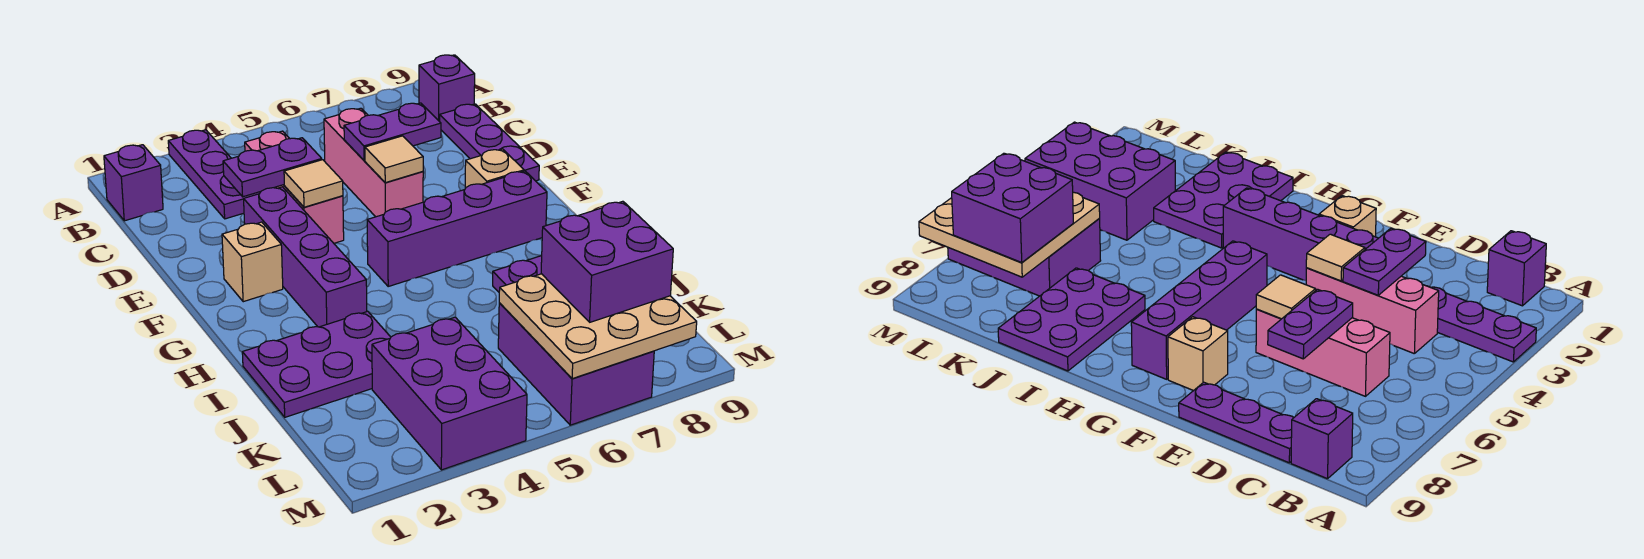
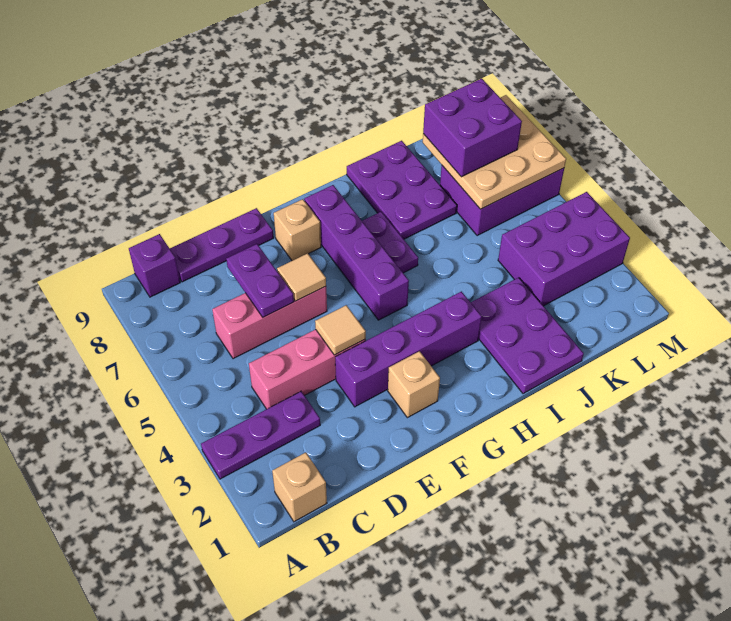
purple 1x1 brick [104,145,163,221] -> tan 1x1 brick [272,452,327,522]
purple 1x2 plate [223,138,322,197] -> purple 1x2 plate moved to [362,212,418,273]

